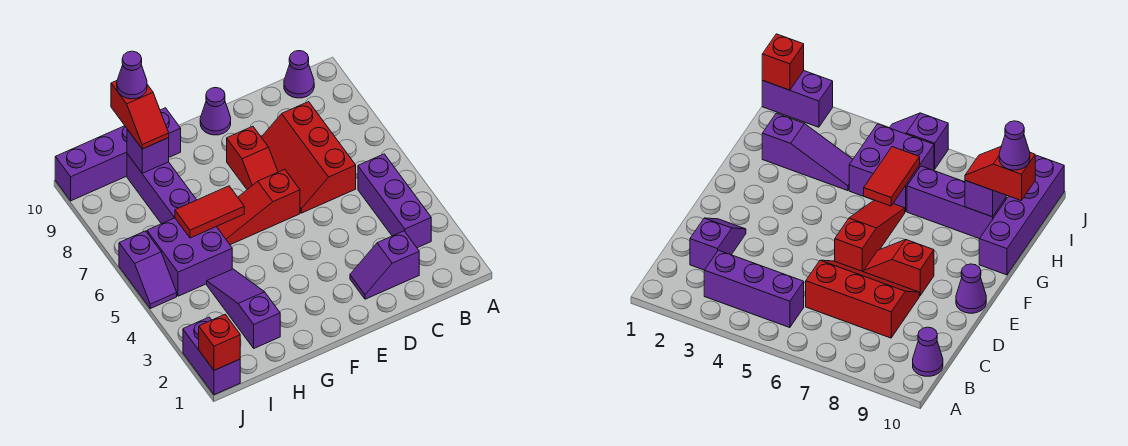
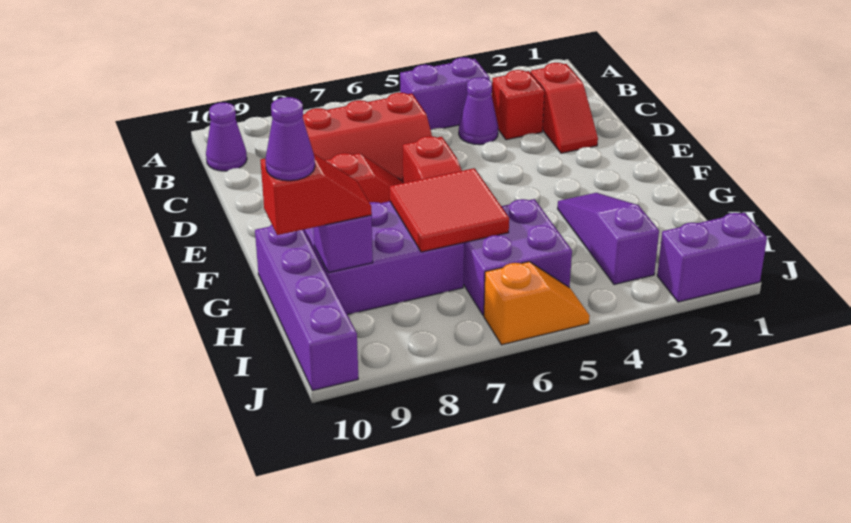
purple 1x3 brick [358,154,431,248] -> purple 1x2 brick [400,57,490,130]
purple 1x2 slope [350,231,419,299] -> red 1x2 slope [530,63,598,153]
purple 1x1 cone [200,88,231,135] -> purple 1x1 cone moved to [459,77,498,145]
red 1x2 tile [175,186,244,238] -> red 2x2 tile [390,168,509,252]
purple 1x3 slope [207,269,280,348] -> purple 1x3 slope turned to [558,193,659,285]
purple 1x3 brick [127,154,196,224] -> purple 2x3 brick [304,201,464,315]
red 1x1 brick [199,315,240,370] -> red 1x1 brick moved to [492,70,544,140]
purple 1x2 slope [119,231,177,309] -> orange 1x2 slope [484,262,590,345]

